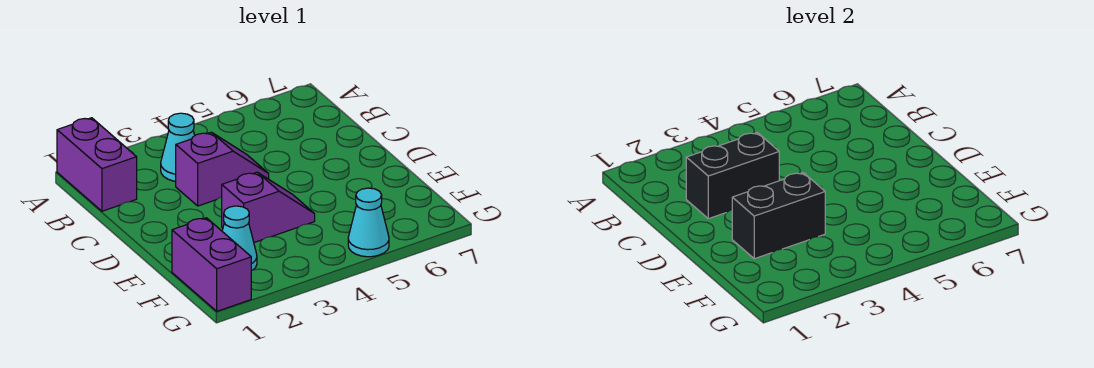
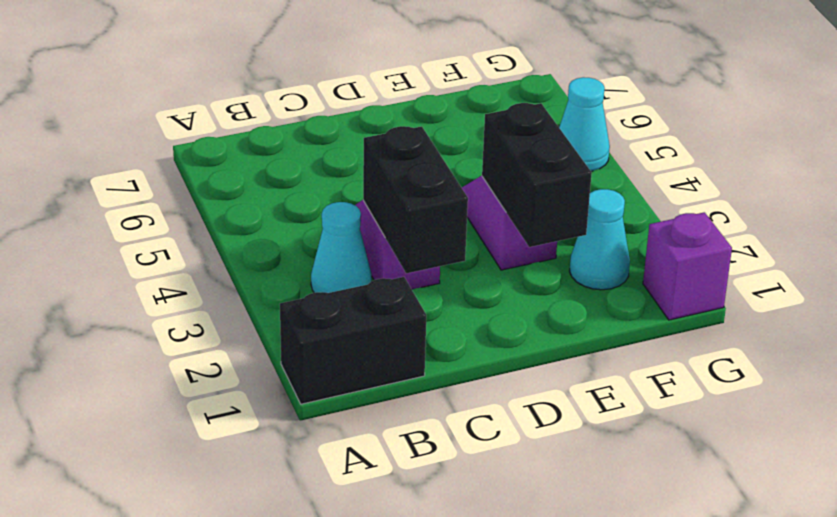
purple 1x2 brick [57,118,137,211] -> black 1x2 brick [280,277,426,404]
purple 1x2 brick [172,218,251,311] -> purple 1x1 brick [643,212,732,320]

